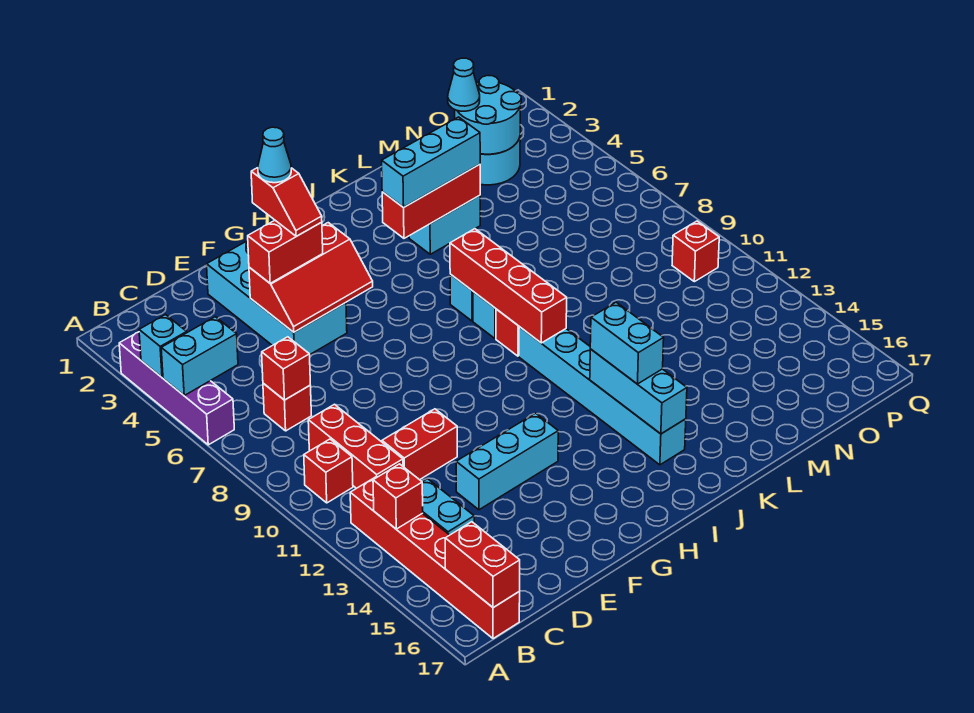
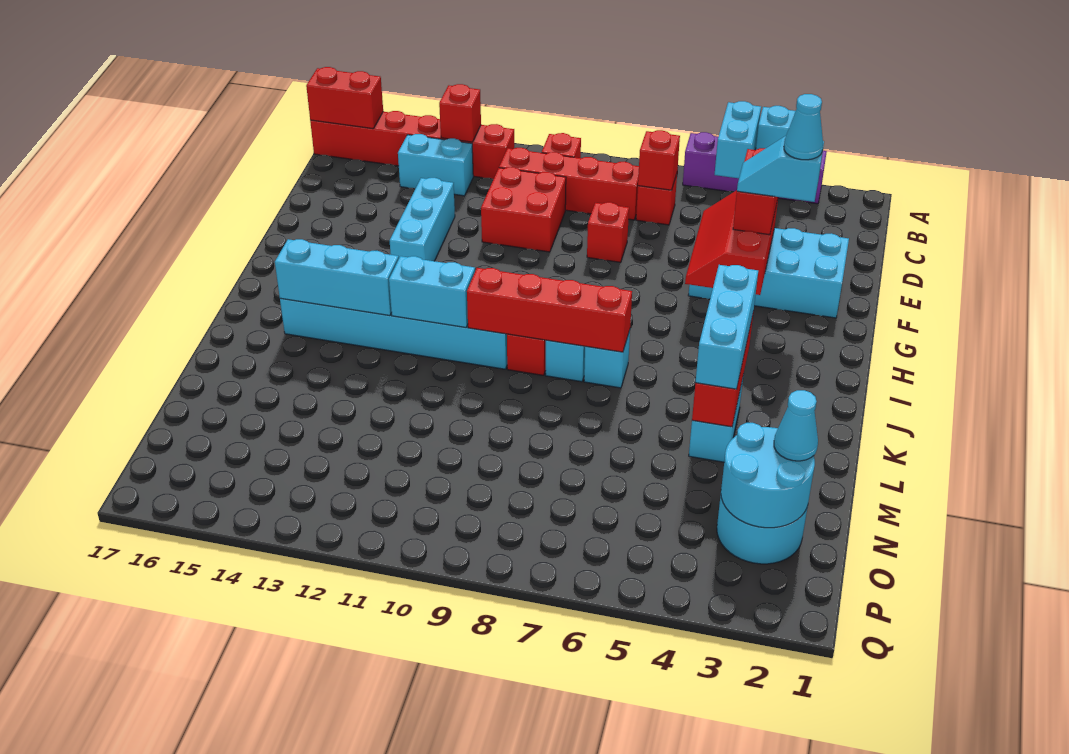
red 1x3 brick [308,404,403,488] -> red 1x4 brick [499,148,639,220]
red 1x2 brick [382,409,457,480] -> red 2x2 brick [481,167,566,252]
red 1x2 slope [251,168,322,236] -> cyan 1x2 slope [737,136,824,202]
cyan 1x2 brick [590,302,664,384] -> cyan 1x2 brick moved to [389,256,475,328]
red 1x1 brick [672,221,719,282] -> red 1x1 brick moved to [587,202,629,262]

